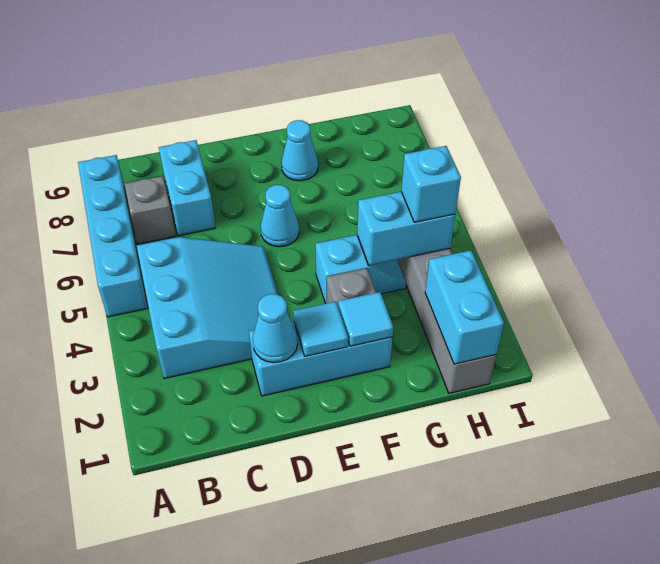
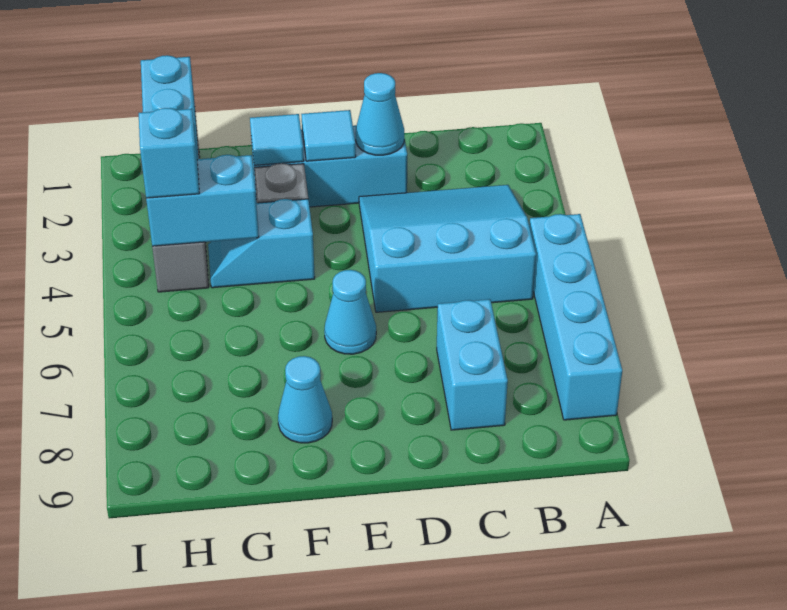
cyan 3x3 slope [137,237,278,379] -> cyan 3x3 slope turned to [359,185,536,312]
grey 1x1 brick [124,176,176,244] -> none

